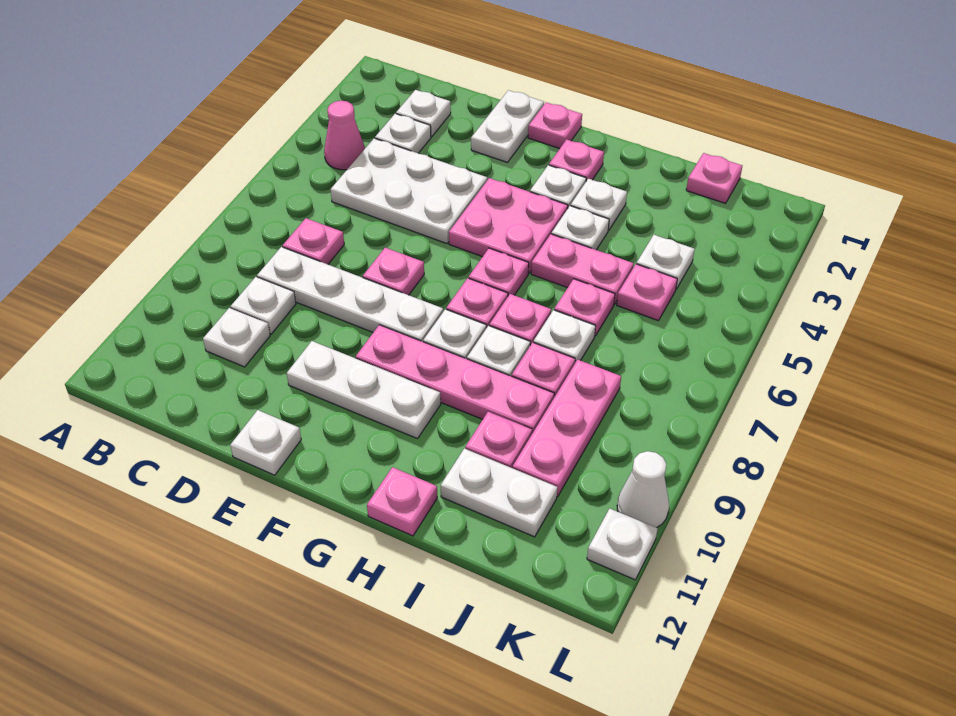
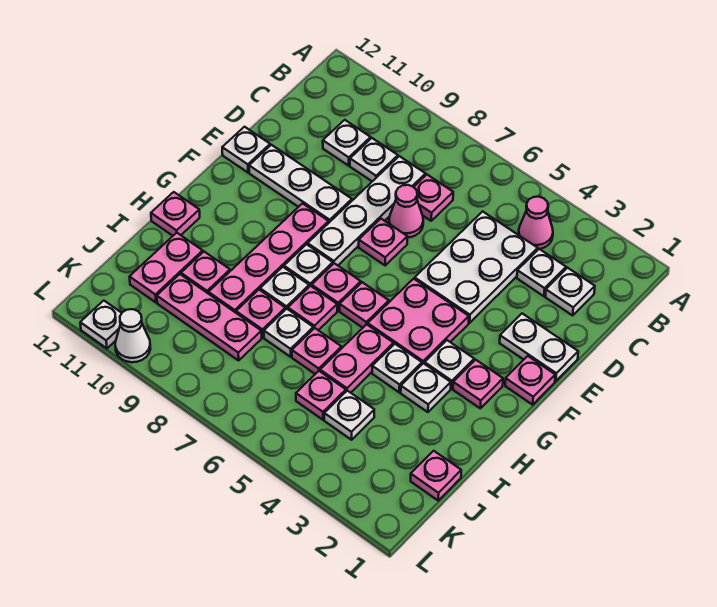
none -> pink 1x1 cone [389,185,423,238]
white 1x3 plate [287,341,441,439] -> white 1x3 plate turned to [249,145,352,222]
white 1x2 plate [441,449,557,537] -> pink 1x2 plate [130,233,203,302]

